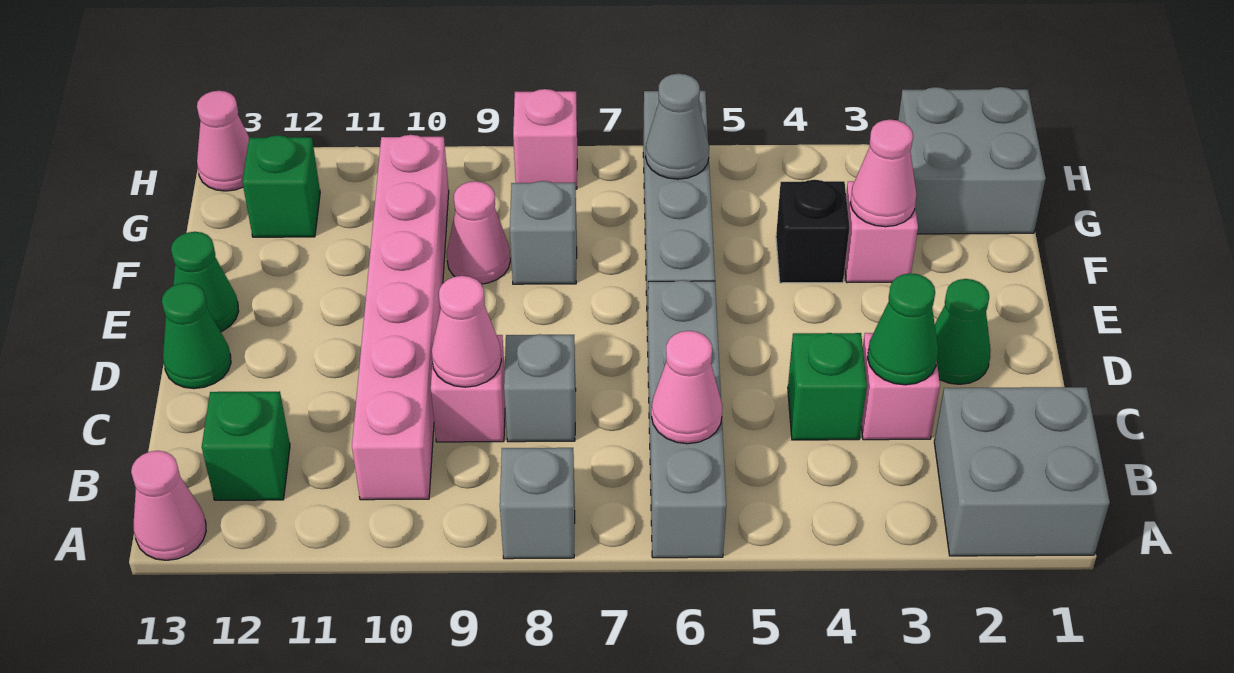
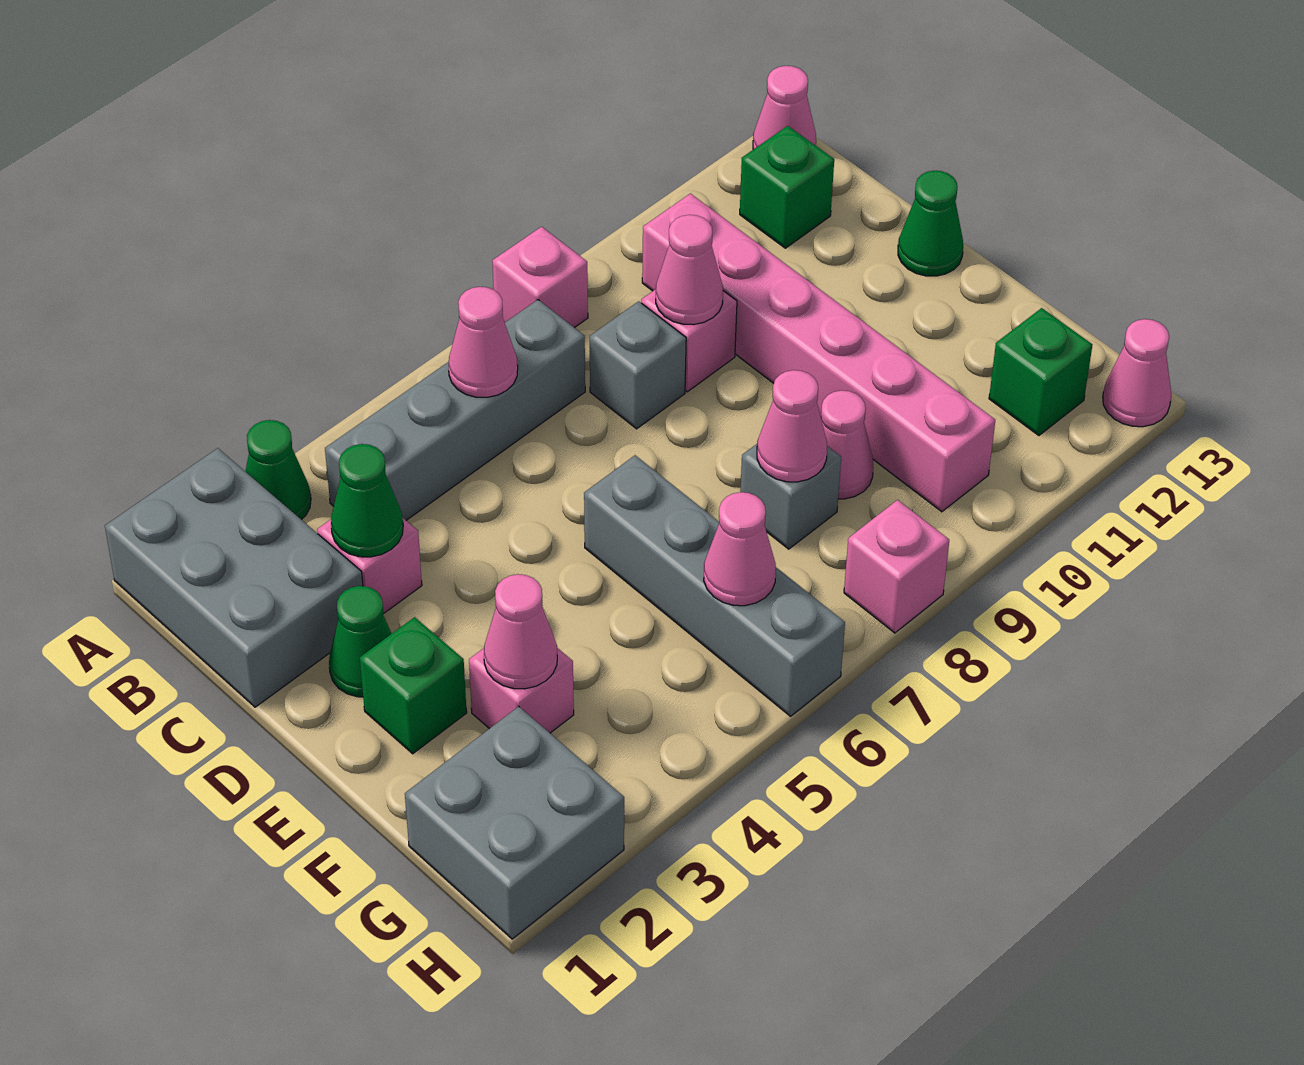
grey 2x2 brick [934,387,1110,556] -> grey 2x3 brick [105,448,363,707]
grey 1x4 brick [647,280,726,558] -> grey 1x4 brick turned to [325,300,585,520]
grey 1x1 brick [500,448,575,559] -> pink 1x1 brick [492,227,588,328]
green 1x1 brick [788,333,867,440] -> green 1x1 brick moved to [360,617,467,754]
green 1x1 cone [171,232,239,332] -> green 1x1 cone moved to [245,420,311,520]
black 1x1 brick [776,180,850,283] -> none
none -> pink 1x1 cone [757,370,827,482]
grey 1x1 cone [645,74,709,179] -> pink 1x1 cone [704,492,776,606]

